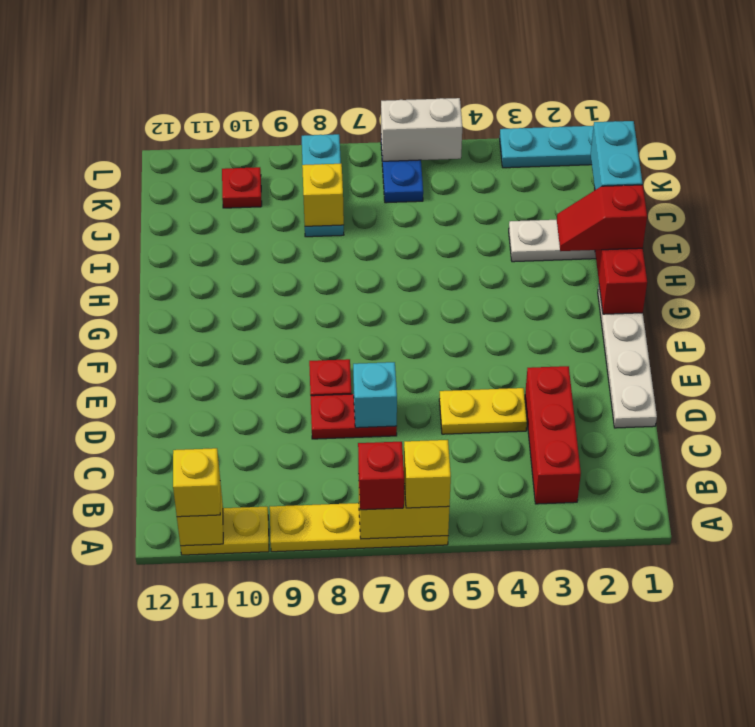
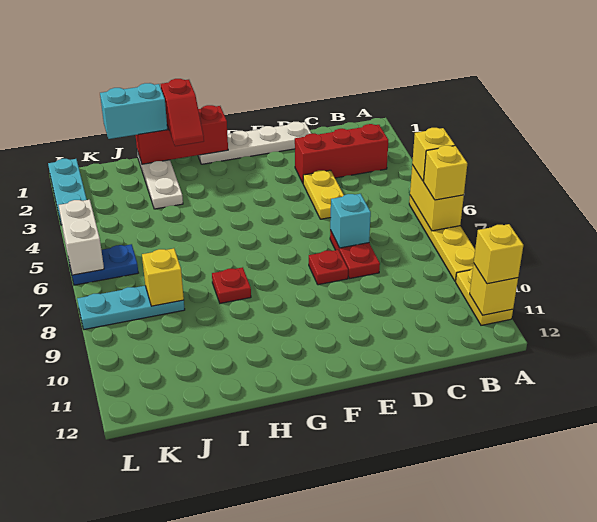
red 1x1 brick [358,442,404,510] -> yellow 1x1 brick [424,145,467,200]
red 1x1 plate [222,167,262,208] -> red 1x1 plate moved to [212,267,251,303]

